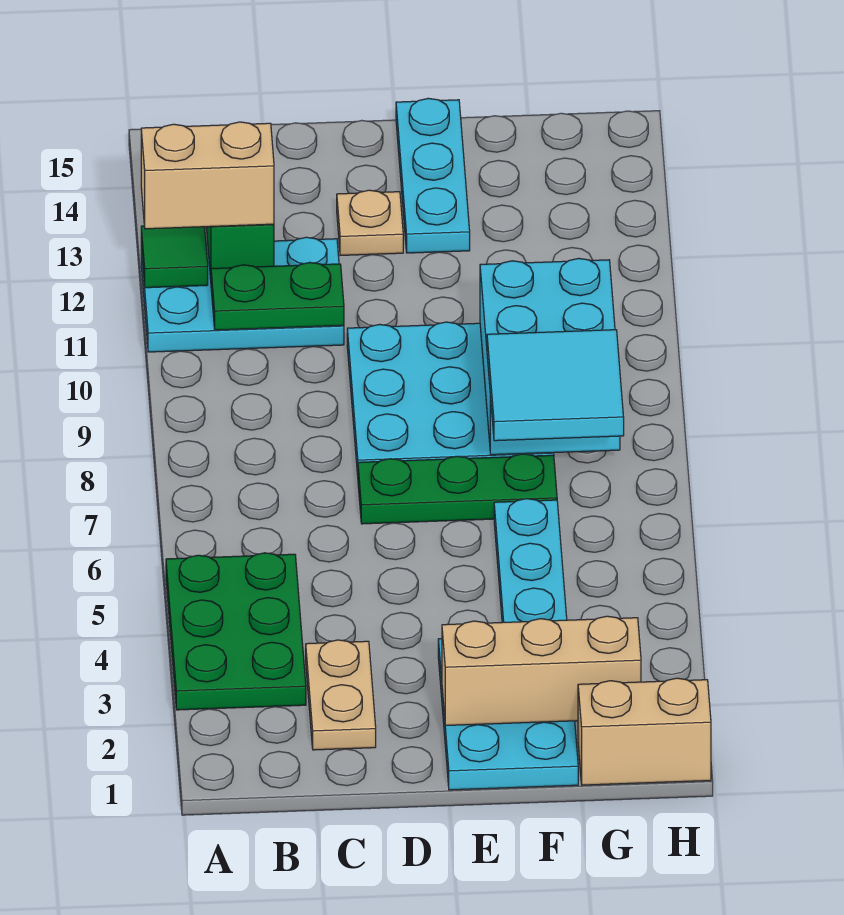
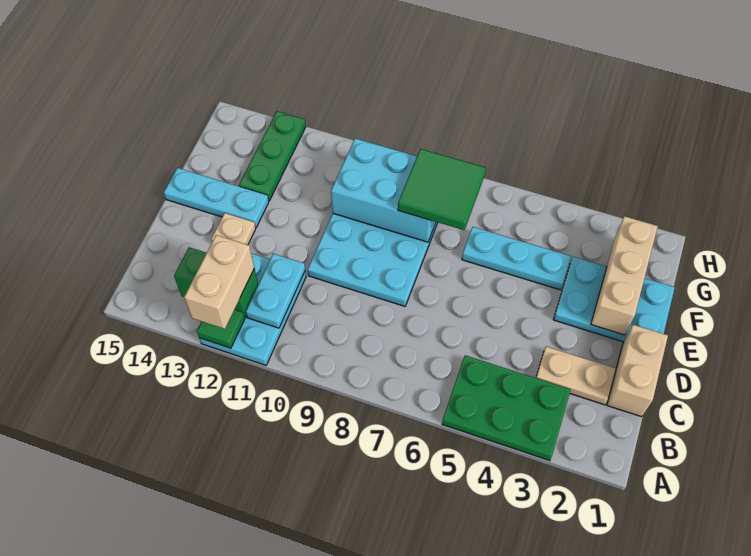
green 1x2 plate [211,262,344,330] -> cyan 1x2 plate [246,254,305,328]
green 1x3 plate [358,454,557,524] -> green 1x3 plate moved to [239,111,306,201]
cyan 2x2 tile [487,330,624,441] -> green 2x2 tile [398,149,486,230]
tan 1x2 brick [578,678,711,785] -> tan 1x2 brick moved to [607,325,668,417]

